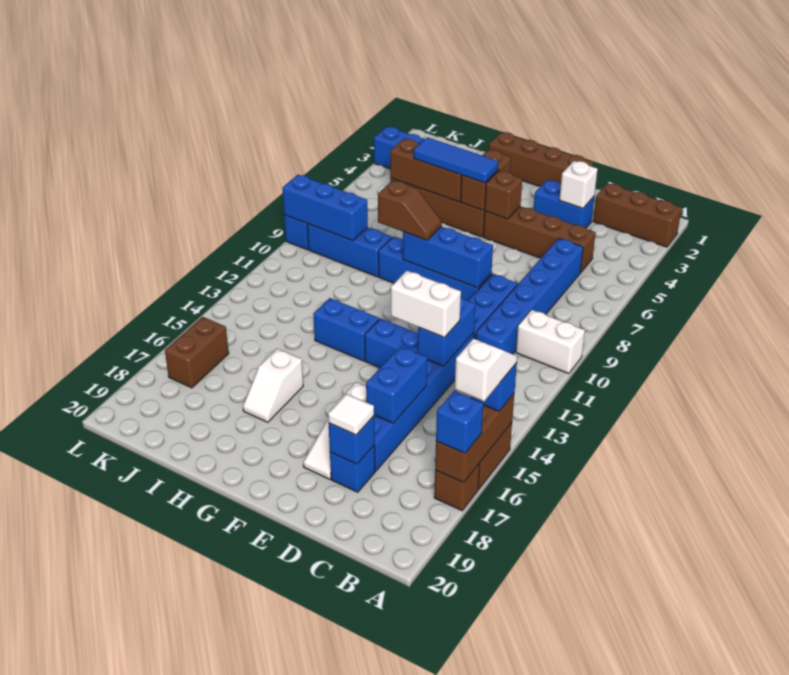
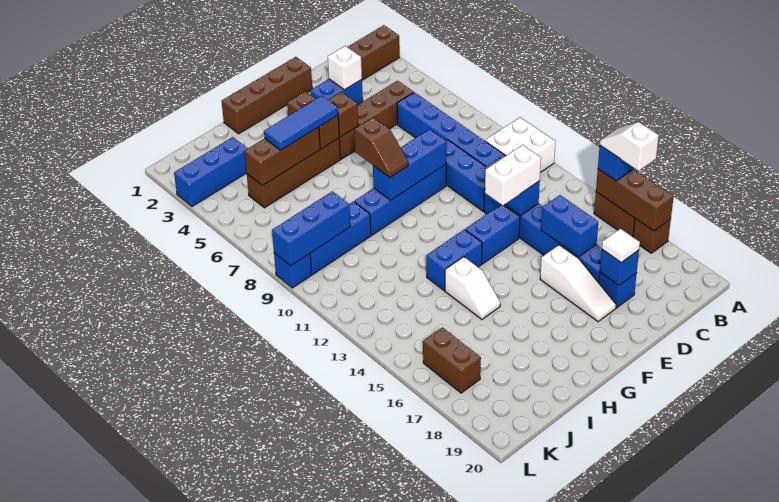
white 1x2 brick [516,310,585,374] -> white 2x2 brick [485,117,555,172]
blue 1x1 brick [436,391,483,453] -> none
brown 1x2 slope [378,180,442,240] -> brown 1x2 slope turned to [354,117,408,177]
white 1x2 slope [243,349,303,422] -> white 1x2 slope moved to [445,257,500,319]

